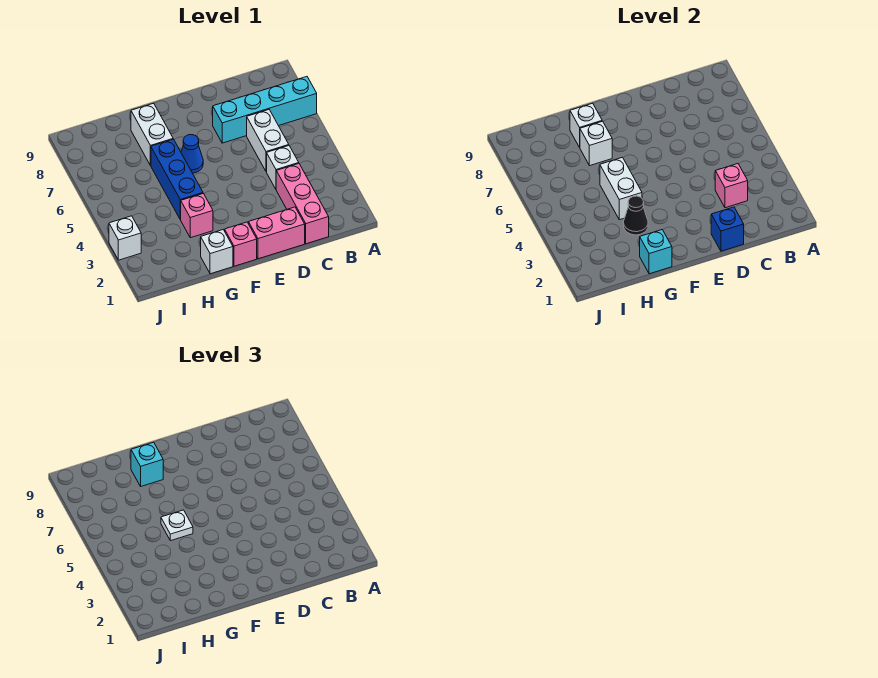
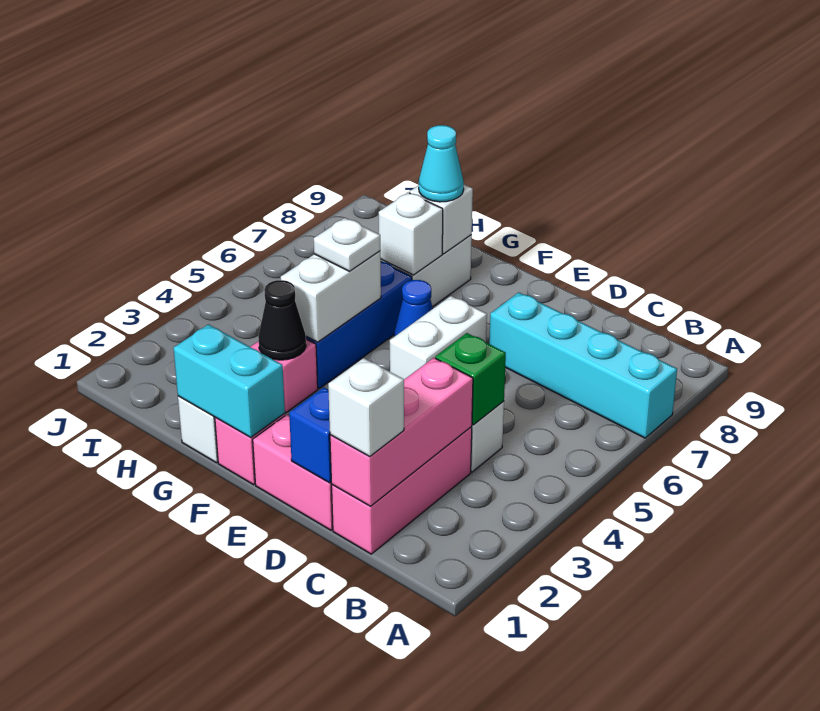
pink 1x1 brick [715,164,748,208] -> pink 1x3 brick [330,358,473,507]
none -> green 1x1 brick [435,333,506,425]
white 1x2 brick [247,110,289,172] -> white 1x2 brick moved to [390,296,487,379]
cyan 1x1 brick [640,230,672,274] -> cyan 1x2 brick [173,324,285,438]
cyan 1x1 brick [131,442,163,486] -> cyan 1x1 cone [419,125,464,202]
white 1x1 brick [109,216,141,260] -> white 1x1 brick moved to [328,358,404,456]

